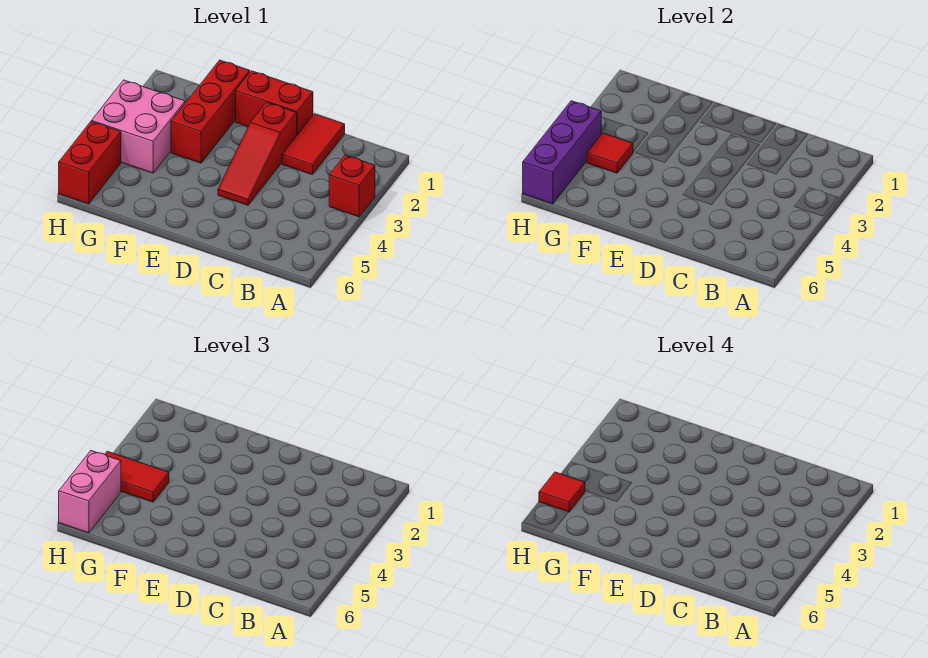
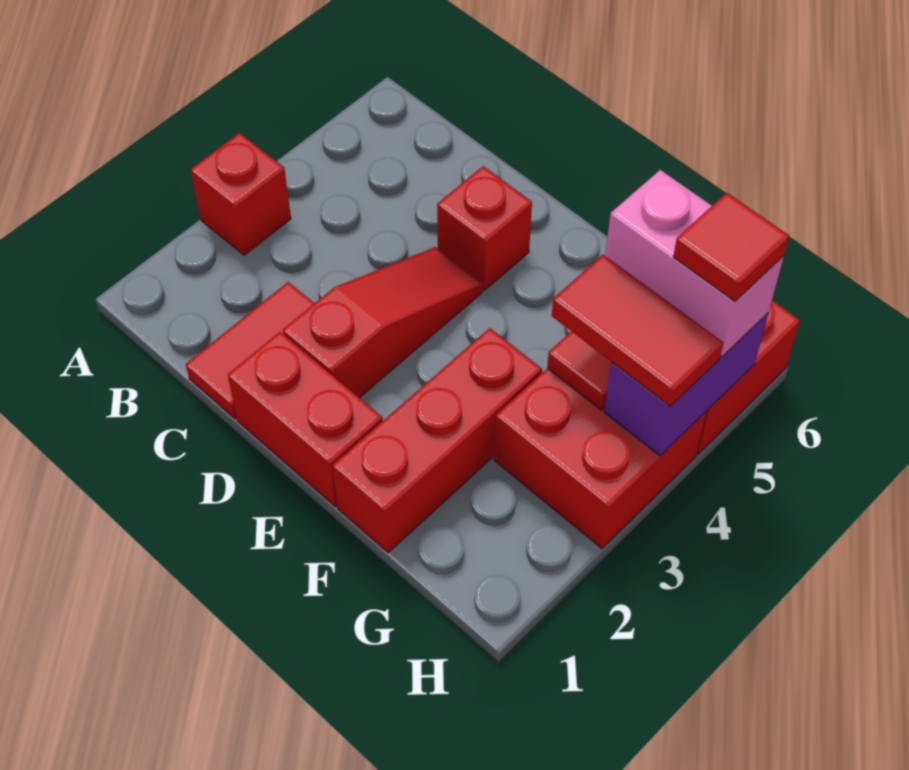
none -> red 1x1 brick [437,166,532,290]
pink 2x2 brick [92,80,185,173] -> red 2x2 brick [494,368,707,548]
purple 1x3 brick [523,101,601,204] -> purple 1x2 brick [604,313,768,455]
pink 1x2 brick [59,451,121,533] -> pink 1x2 brick turned to [605,170,784,357]

